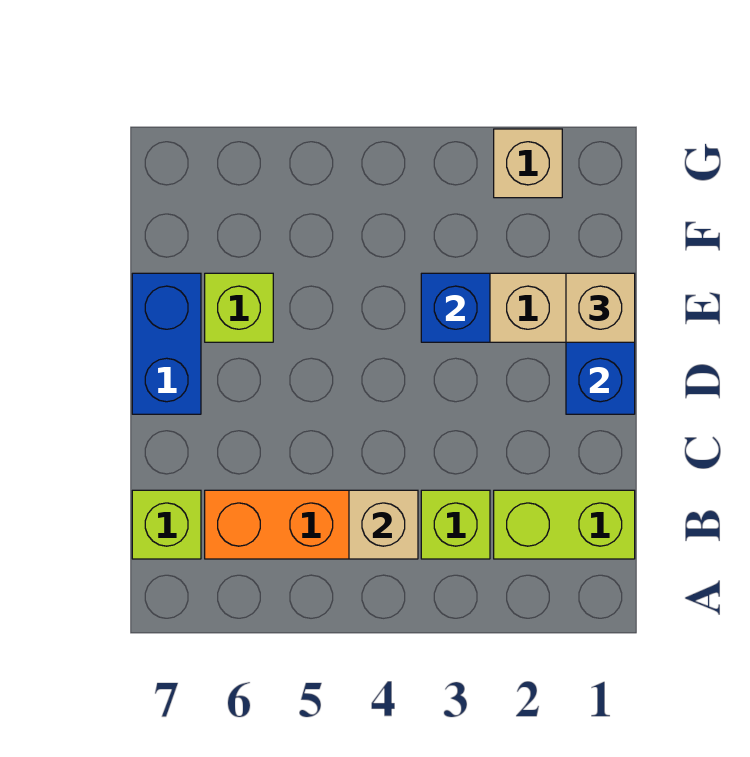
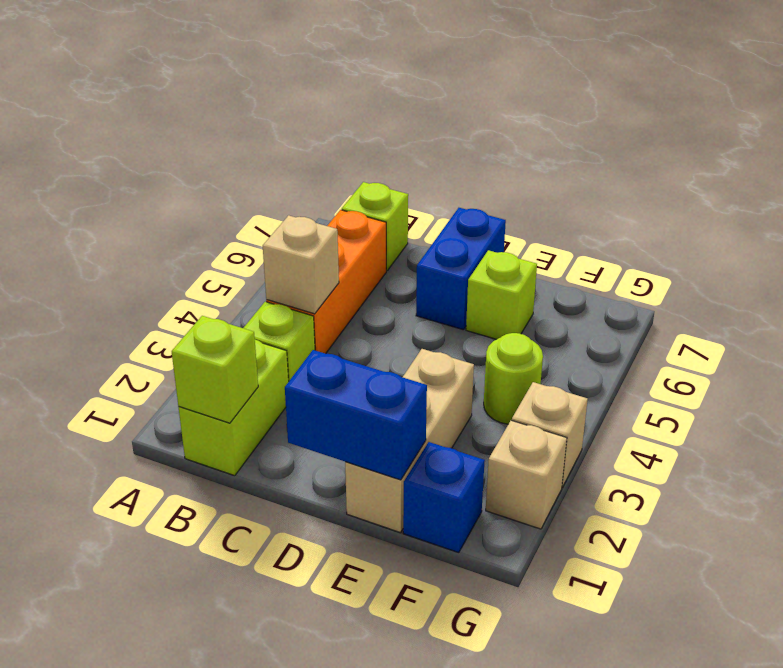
none -> lime 1x1 brick [172,316,258,423]
blue 1x2 brick [132,273,201,414] -> blue 1x2 brick turned to [416,208,506,330]
tan 1x1 brick [566,273,635,342] -> tan 1x1 brick moved to [512,382,588,487]
blue 1x1 brick [421,273,490,342] -> blue 1x1 brick moved to [403,442,485,553]
none -> lime 1x1 round brick [484,333,543,424]

